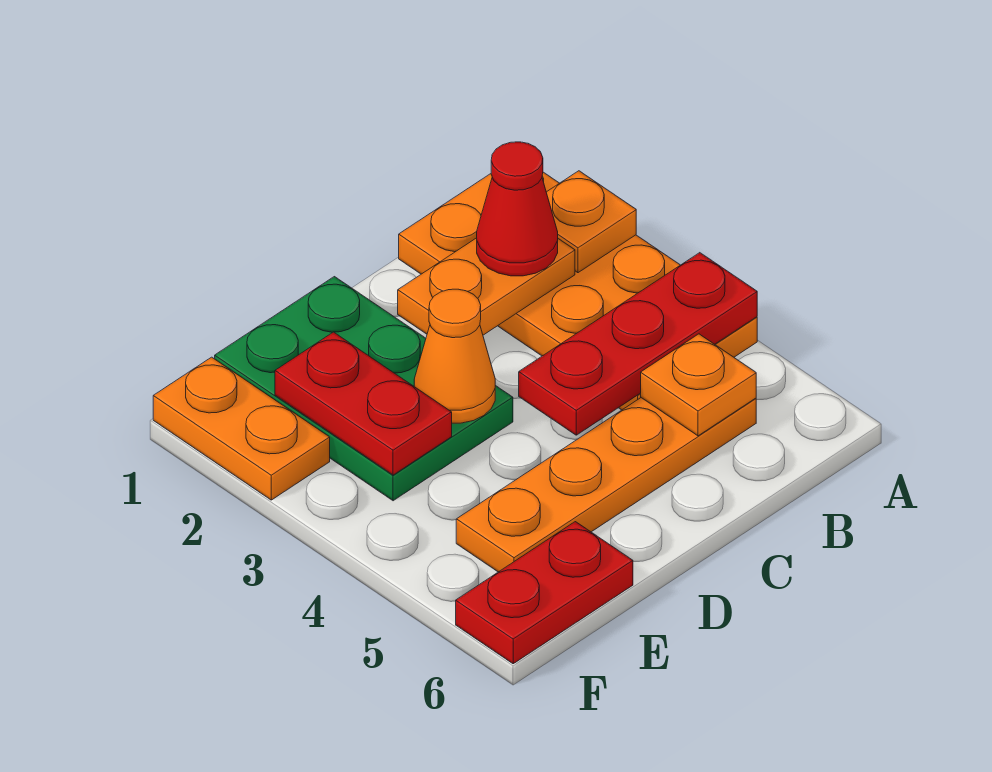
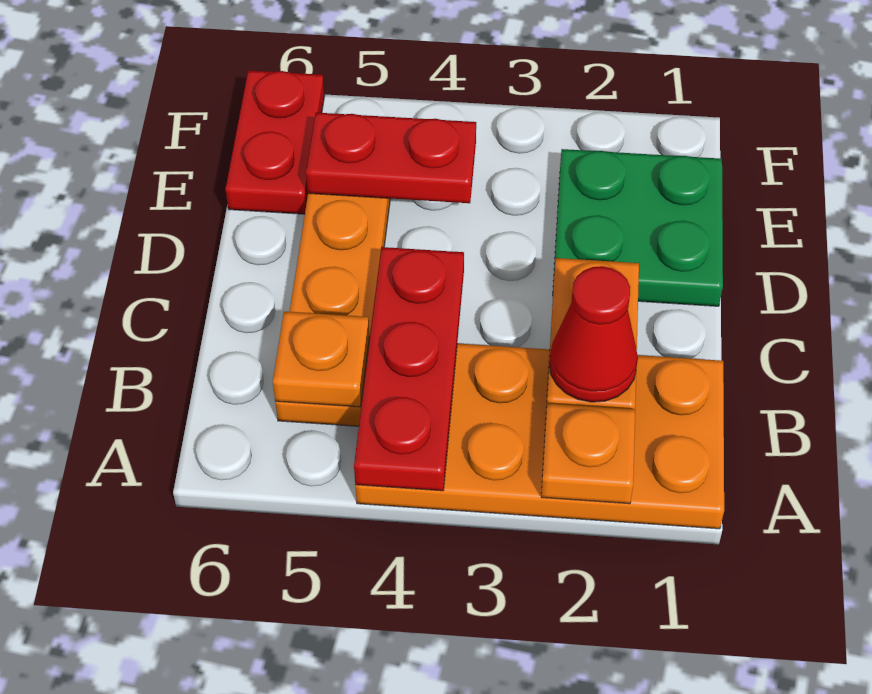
green 2x3 plate [215,277,513,501] -> green 2x2 plate [553,149,723,306]
orange 1x1 cone [414,289,495,423] -> none
red 1x2 plate [275,332,452,475] -> red 1x2 plate moved to [306,113,476,203]
orange 1x2 plate [153,357,330,500] -> none

